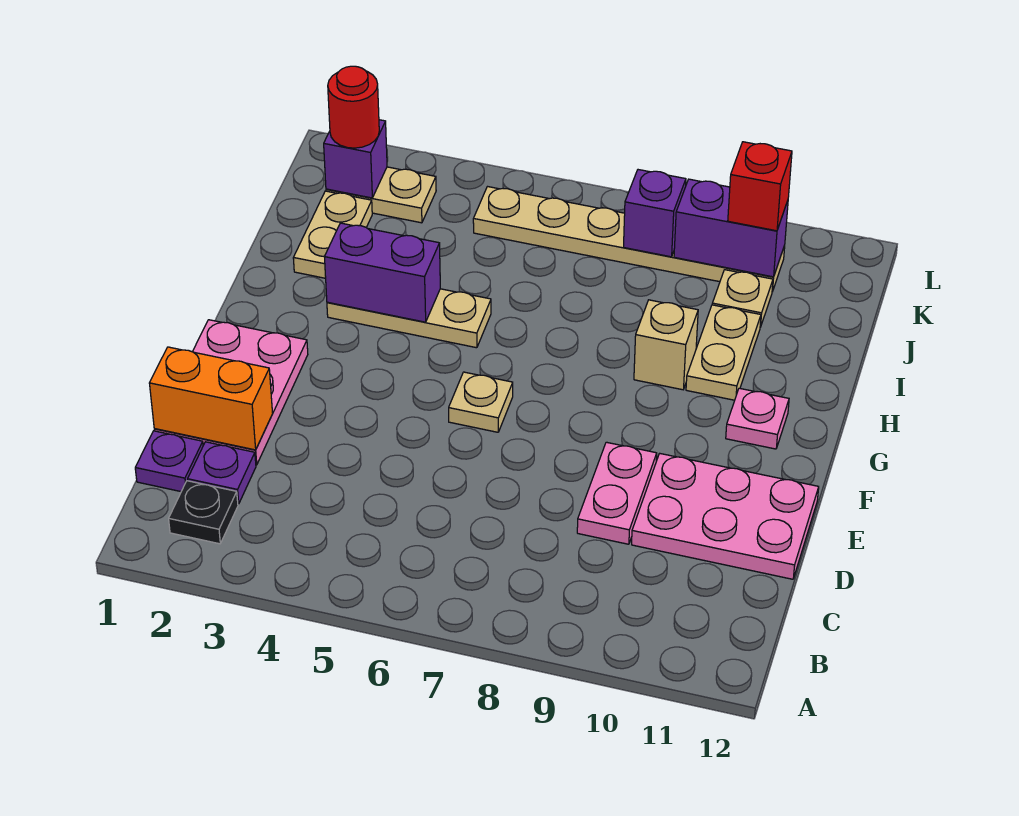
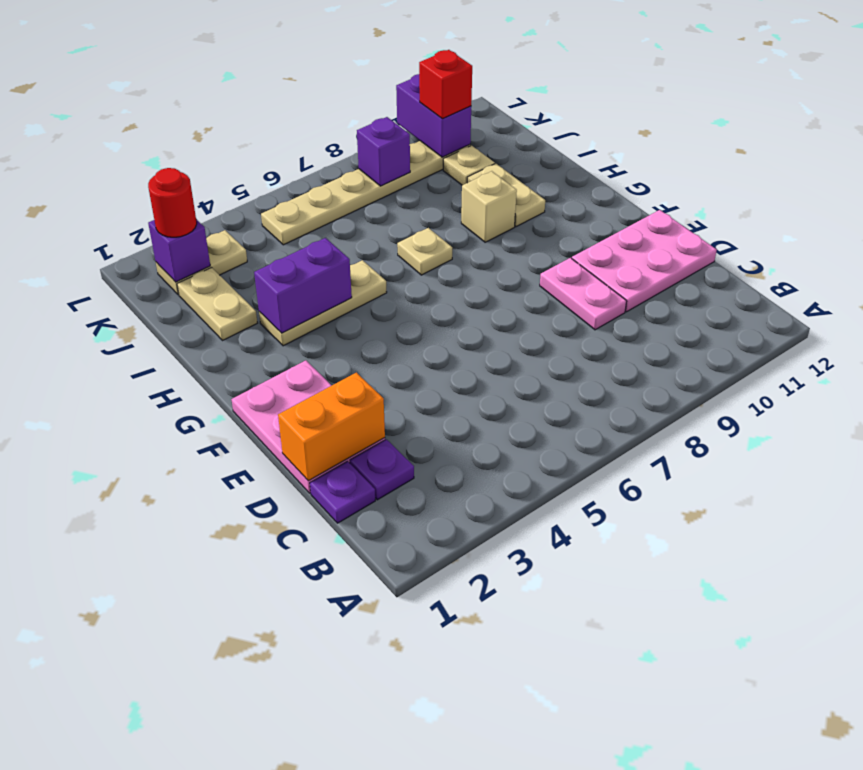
black 1x1 plate [169,481,238,544] -> none
tan 1x1 plate [449,372,513,432] -> tan 1x1 plate moved to [397,228,452,275]
pink 1x1 plate [726,388,789,449] -> none
purple 1x2 brick [674,179,788,277] -> purple 1x2 brick turned to [396,74,471,157]

